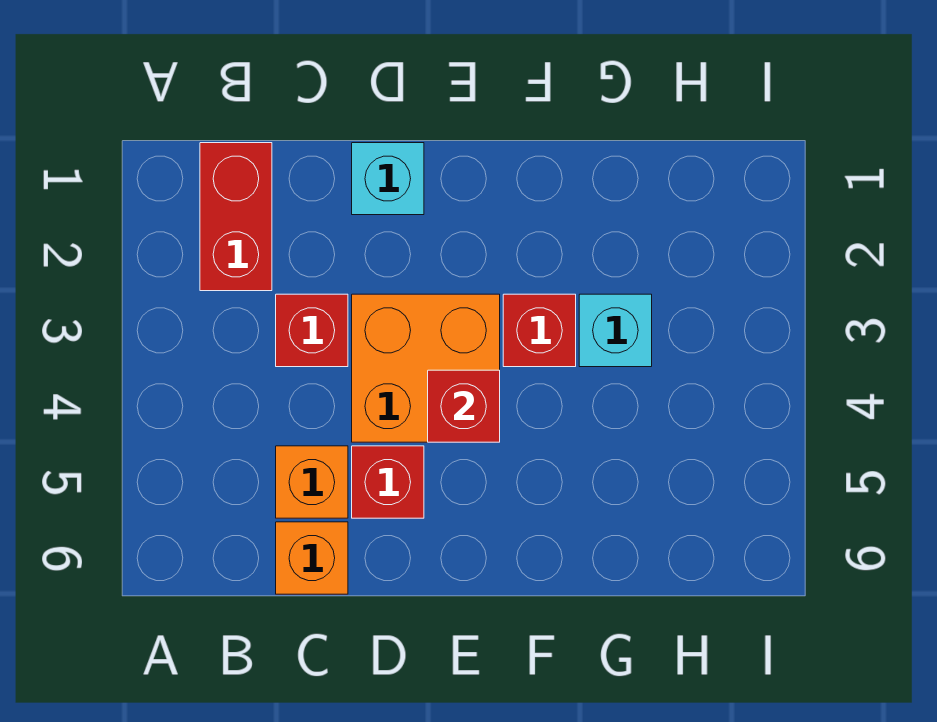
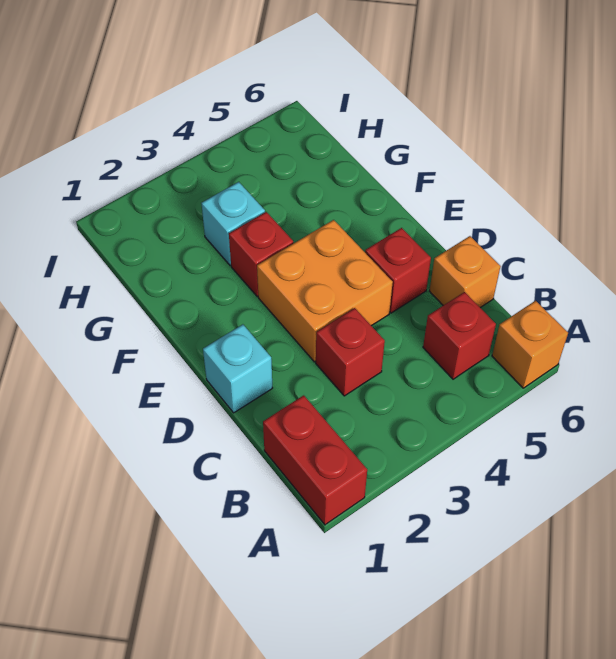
red 1x2 brick [200,143,272,291] -> red 1x2 brick turned to [263,395,367,525]
orange 1x1 brick [276,446,348,518] -> orange 1x1 brick moved to [492,301,568,388]
red 1x1 brick [428,370,500,442] -> red 1x1 brick moved to [423,292,496,379]

